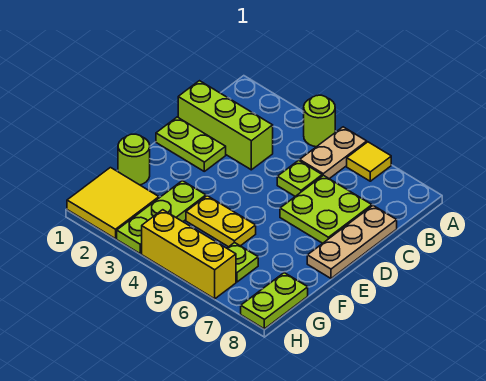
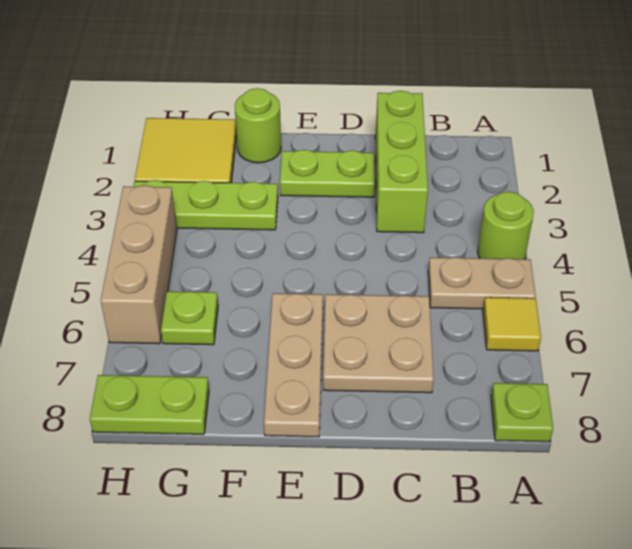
lime 1x1 plate [277,160,322,196] -> lime 1x1 plate moved to [491,383,553,442]
lime 2x2 plate [280,175,372,243] -> tan 2x2 plate [323,294,434,393]
tan 1x3 plate [307,206,397,278] -> tan 1x3 plate turned to [264,293,323,437]
lime 1x2 plate [156,117,226,171] -> lime 1x2 plate turned to [280,150,375,197]
yellow 1x2 plate [186,196,256,247] -> none
yellow 1x3 brick [142,210,236,299] -> tan 1x3 brick [101,185,177,344]

